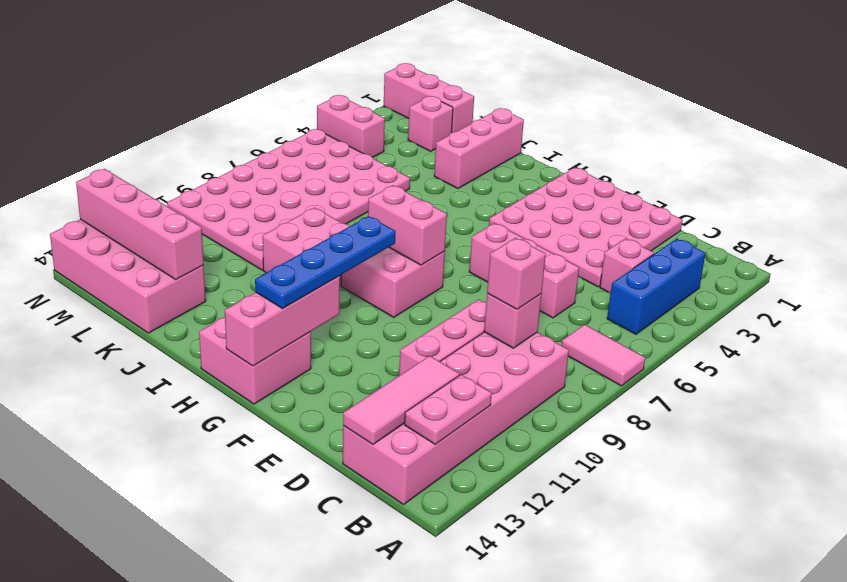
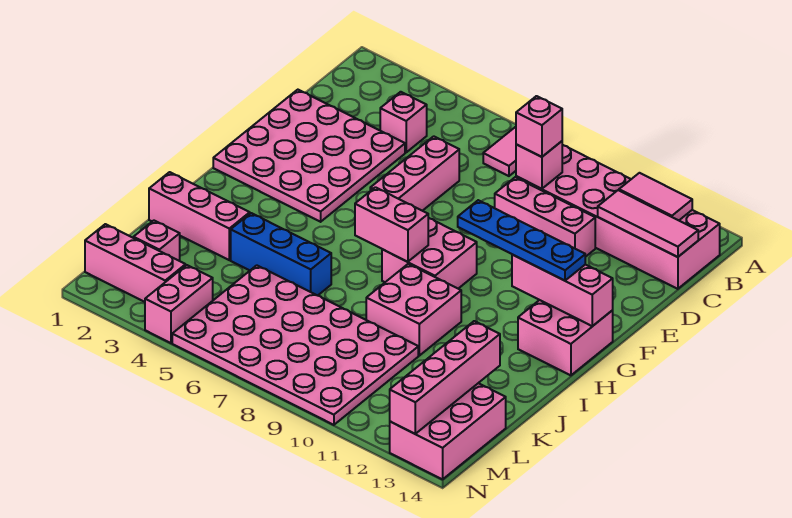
blue 1x3 brick [607,239,706,334] -> blue 1x3 brick moved to [231,213,331,296]
pink 1x2 plate [405,375,492,444] -> pink 1x2 tile [619,173,692,220]
pink 1x2 brick [368,185,447,265] -> pink 1x2 brick turned to [355,187,428,262]
pink 2x4 brick [50,219,206,333] -> pink 2x3 brick [390,383,506,479]
pink 1x3 brick [384,63,474,133] -> pink 1x3 brick turned to [85,224,186,302]

